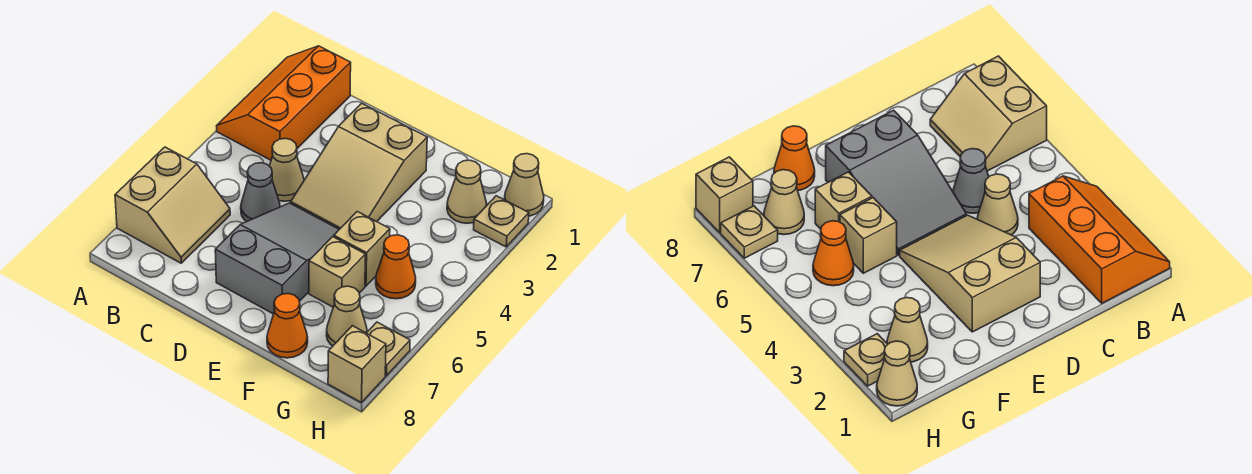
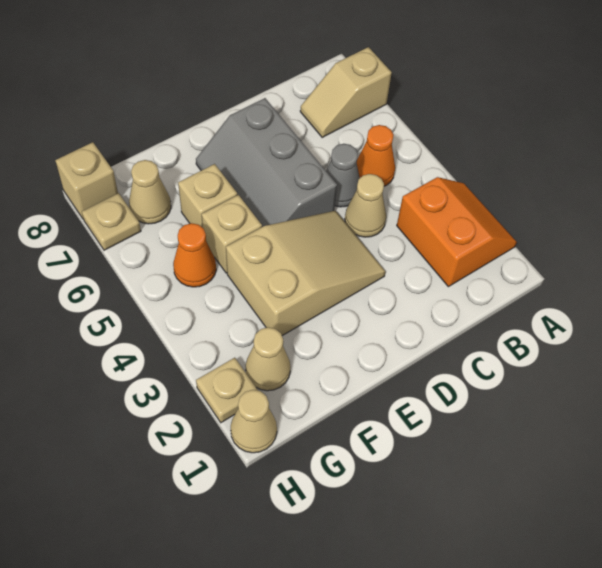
orange 2x3 slope [217,46,351,160] -> orange 2x2 slope [397,177,517,287]
tan 2x2 slope [115,147,230,263] -> tan 1x2 slope [300,47,392,137]
tan 2x3 slope [291,103,427,229] -> tan 2x3 slope turned to [226,211,385,336]
grey 2x3 slope [215,203,339,314] -> grey 2x3 slope turned to [196,98,337,227]
orange 1x1 cone [267,293,308,358] -> orange 1x1 cone moved to [357,125,395,186]

